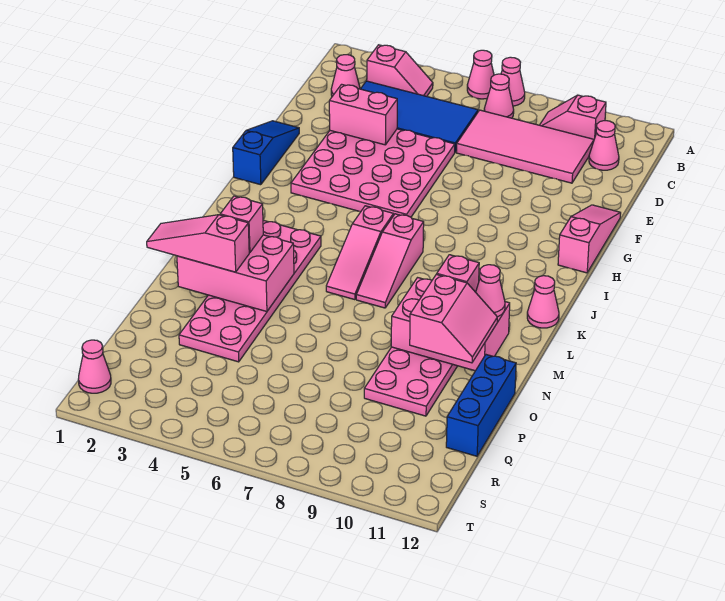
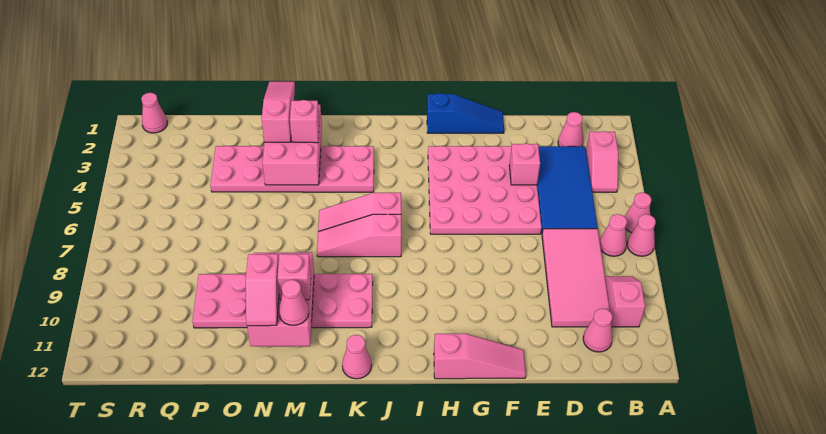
pink 1x2 brick [329,84,397,145] -> pink 1x1 brick [509,144,540,185]
pink 2x2 slope [410,274,497,363] -> pink 1x2 slope [246,254,279,326]
blue 1x3 brick [446,355,516,456] -> none

